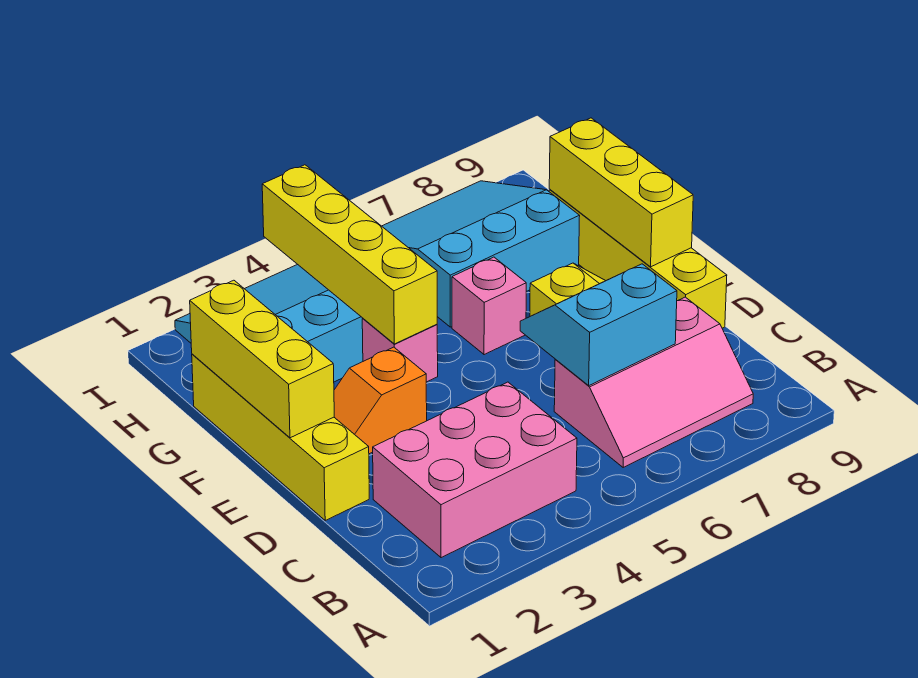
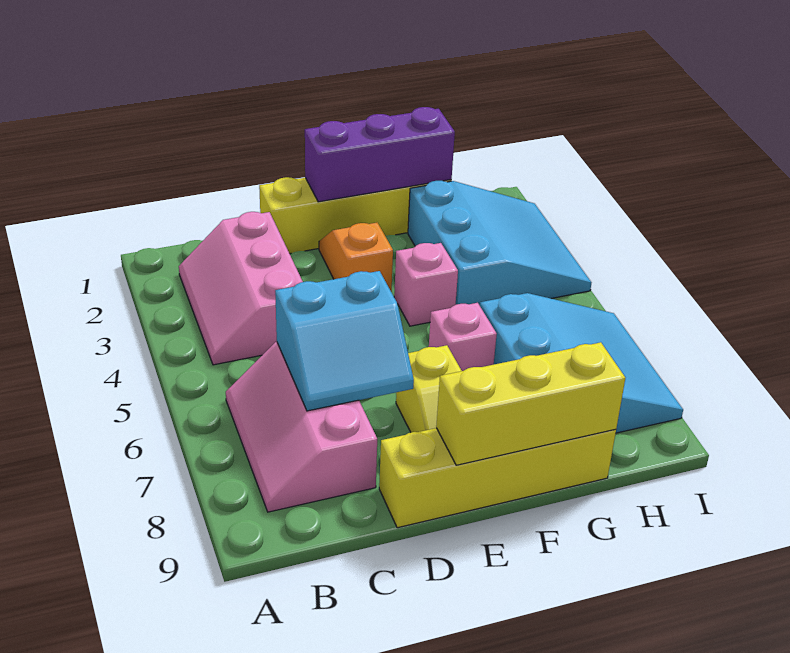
pink 2x3 brick [373,382,577,558] -> pink 2x3 slope [179,212,303,365]
cyan 2x2 slope [520,264,677,385] -> cyan 2x2 slope turned to [275,271,414,411]
yellow 1x3 brick [190,280,334,438] -> purple 1x3 brick [305,107,455,202]
yellow 1x4 brick [262,165,437,344] -> none

